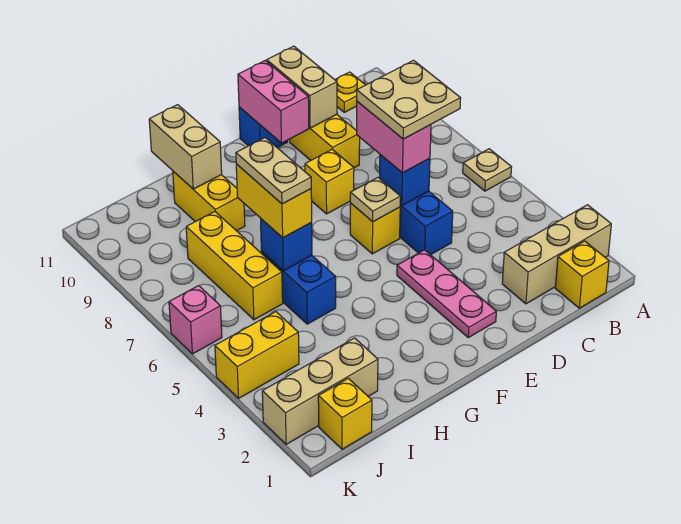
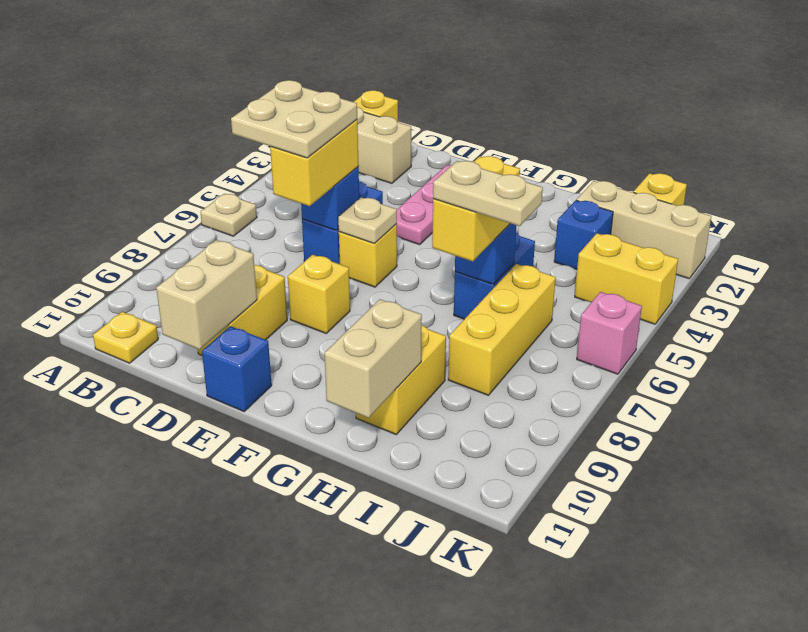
pink 1x2 brick [357,101,431,173] -> yellow 1x2 brick [270,120,359,206]
pink 1x2 brick [238,61,309,143] -> none
tan 1x2 plate [236,138,311,204] -> tan 1x2 plate turned to [433,161,543,226]
none -> blue 1x1 brick [554,200,613,269]

